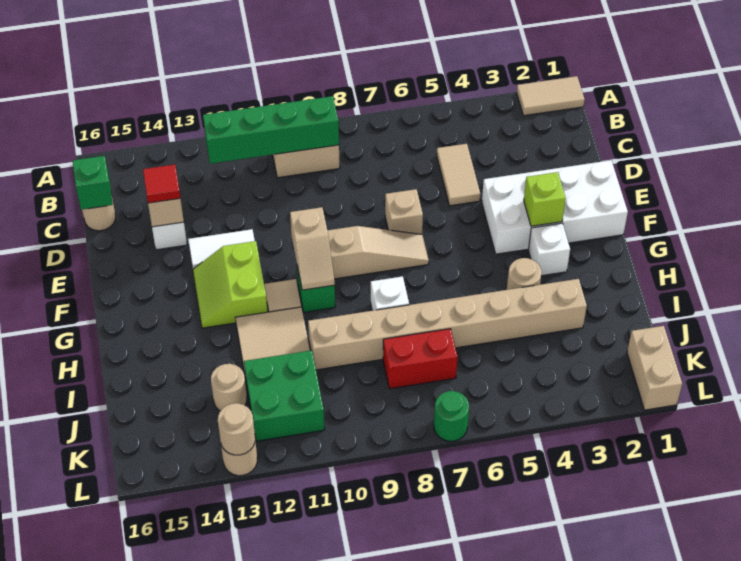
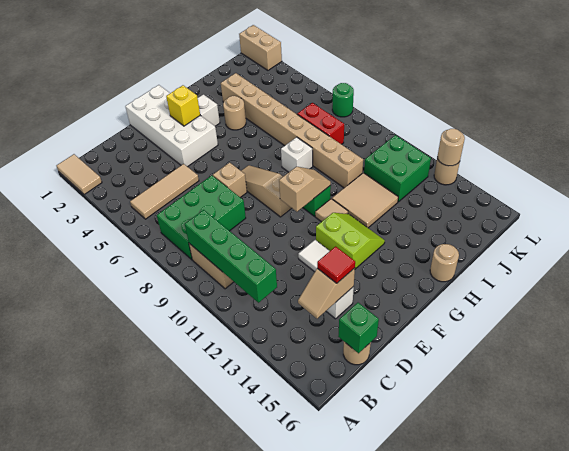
none -> green 2x3 brick [157,175,246,260]
tan 1x2 tile [437,144,480,206] -> tan 1x3 tile [130,164,199,219]
lime 1x1 brick [524,172,566,226] -> yellow 1x1 brick [166,85,200,126]
lime 2x2 slope [193,241,268,328] -> lime 2x2 slope turned to [316,213,385,269]
tan 1x1 round brick [211,364,247,411] -> tan 1x1 round brick moved to [430,244,459,282]
tan 1x2 brick [627,326,682,410] -> tan 1x2 brick turned to [239,25,282,70]

